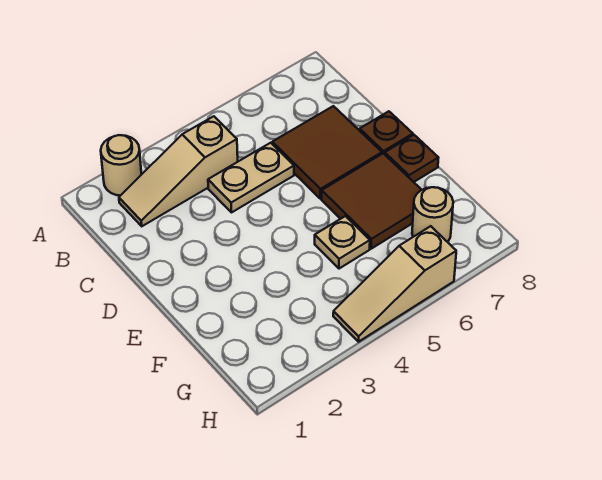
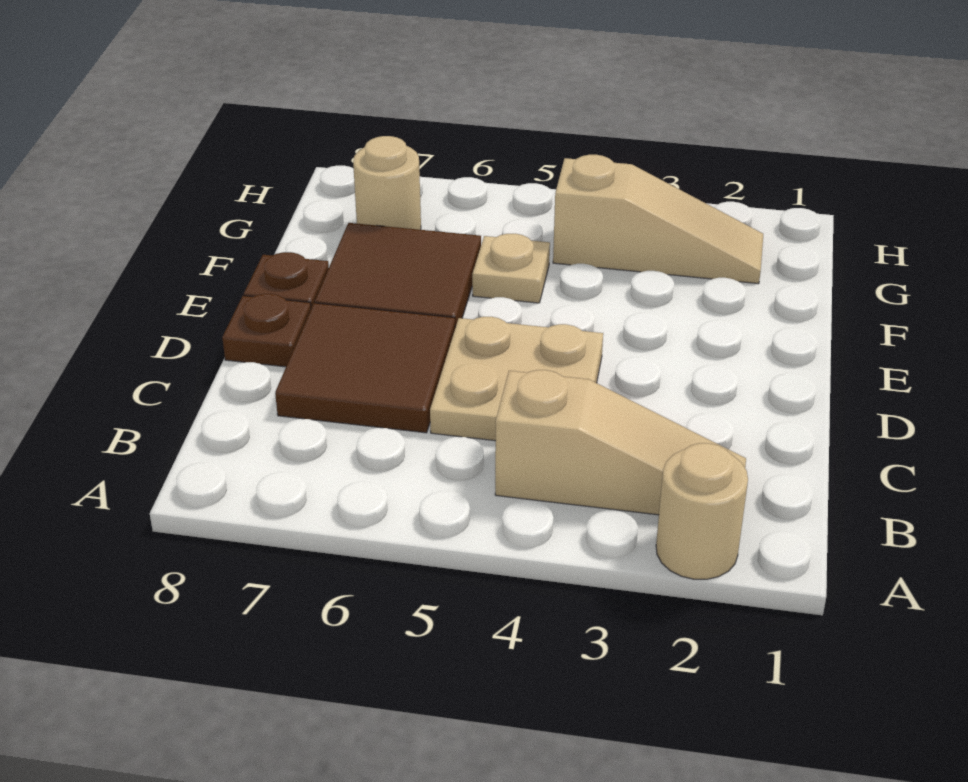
tan 1x2 plate [208,143,294,213] -> tan 2x2 plate [430,317,603,441]
tan 1x3 slope [333,226,456,342] -> tan 1x3 slope moved to [553,155,763,284]

